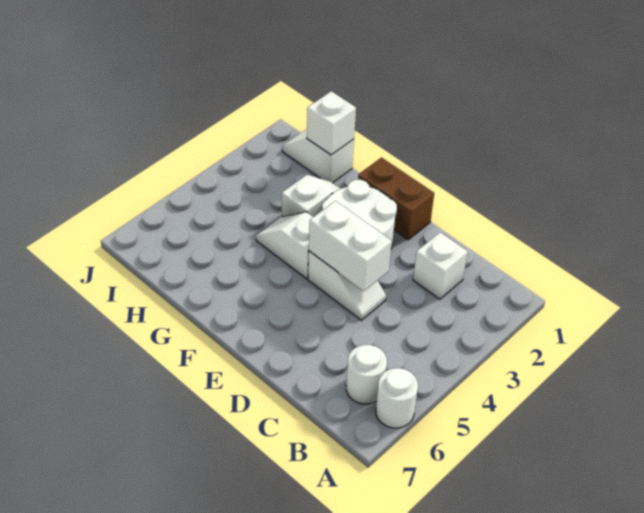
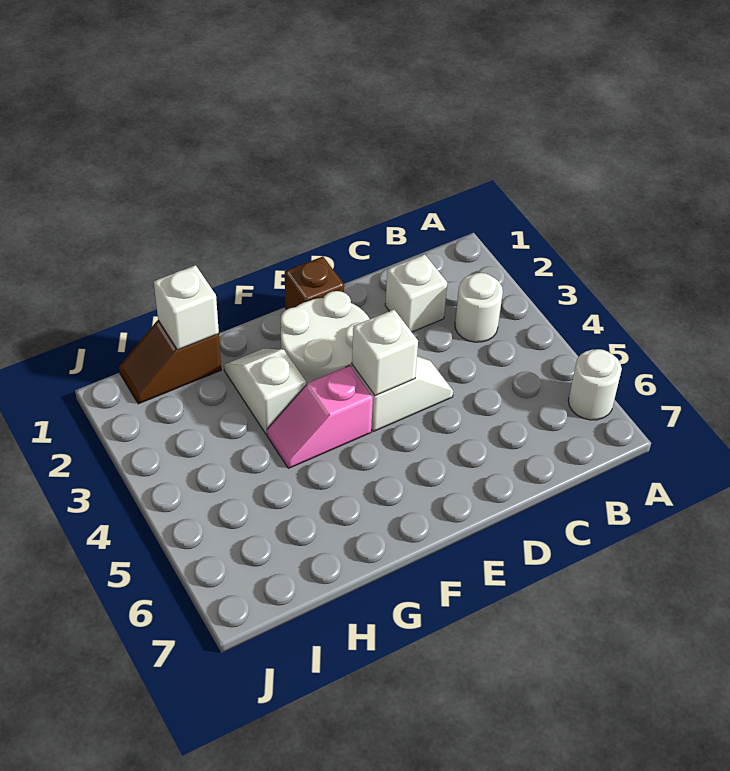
white 1x1 round brick [346,345,387,404] -> white 1x1 round brick moved to [455,273,503,342]
white 1x2 brick [309,201,392,291] -> white 1x1 brick [352,310,418,396]
brown 1x2 brick [358,158,434,240] -> brown 1x1 brick [285,257,344,309]
white 1x2 slope [256,212,313,279] -> pink 1x2 slope [267,366,373,468]
white 1x2 slope [282,130,354,183] -> brown 1x2 slope [119,320,221,404]

